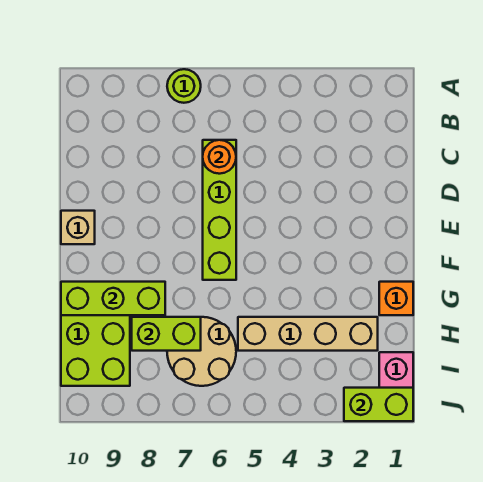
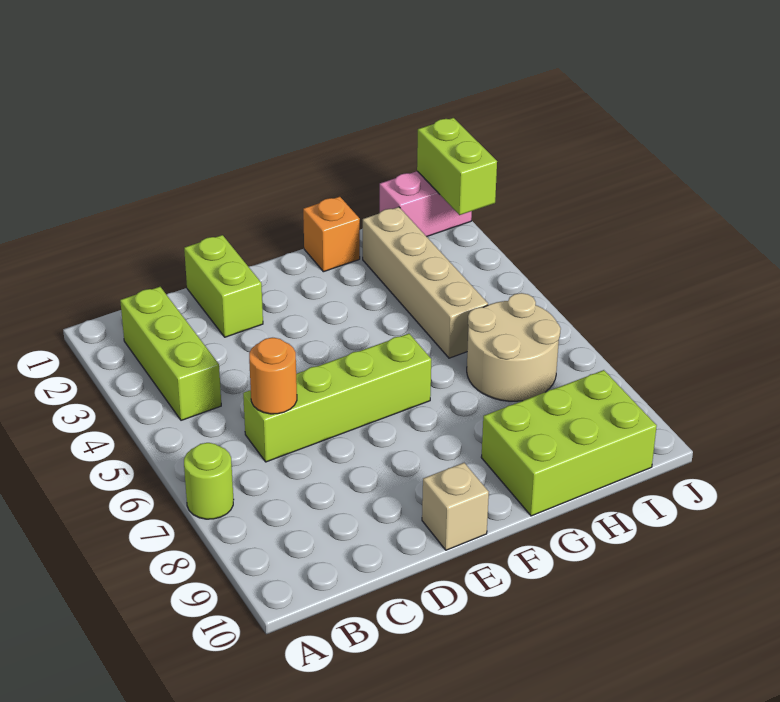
lime 1x3 brick [61,282,165,315] -> lime 1x3 brick moved to [120,287,221,420]
lime 1x2 brick [132,317,201,351] -> lime 1x2 brick moved to [184,235,263,337]

